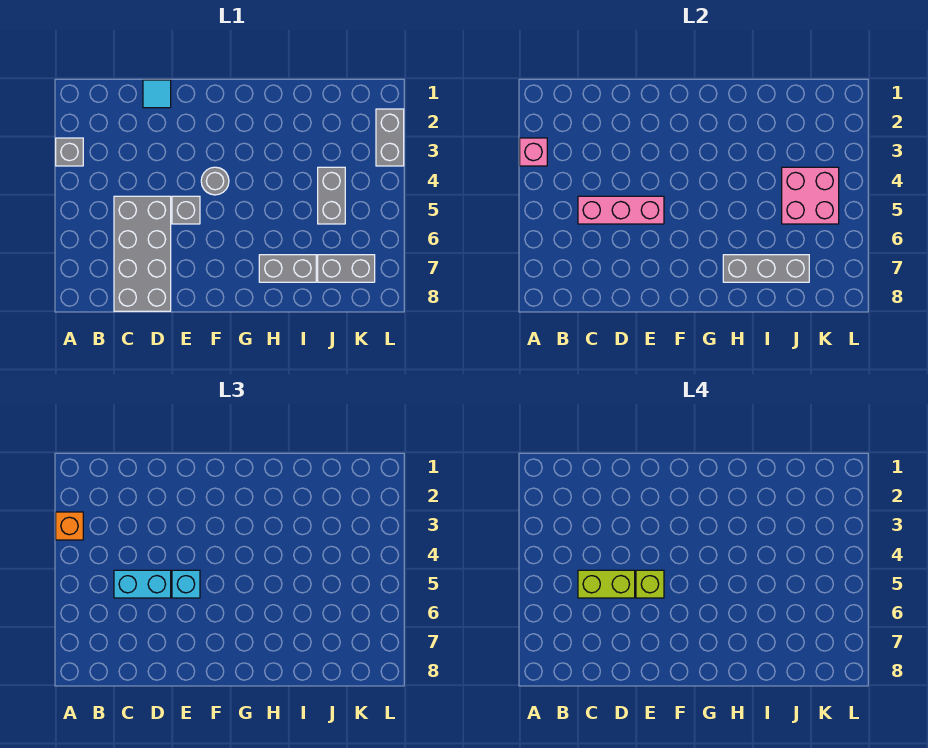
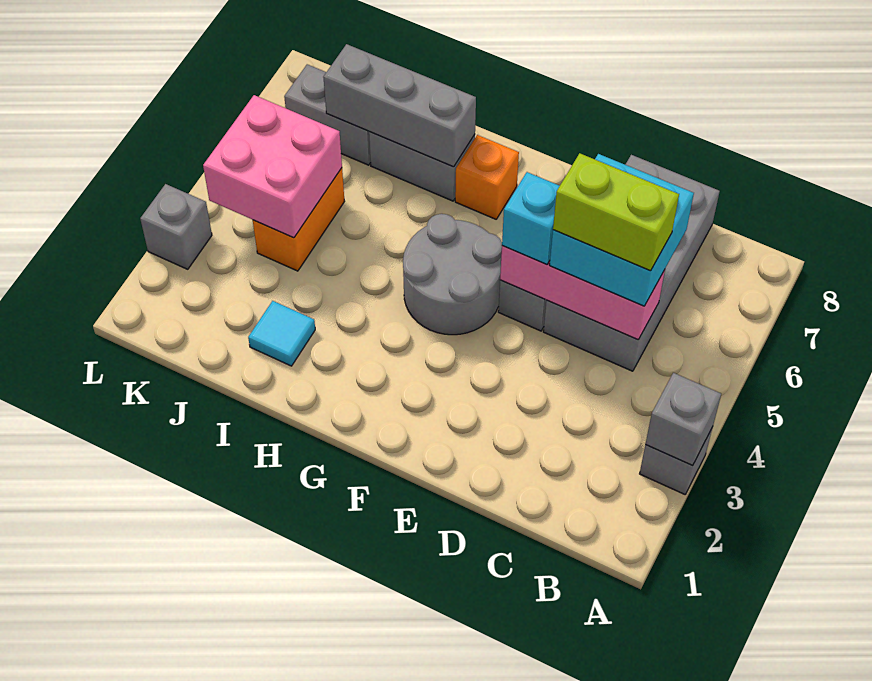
pink 1x1 brick [520,138,547,166] -> grey 1x1 brick [645,373,721,466]
orange 1x1 brick [56,512,83,540] -> orange 1x1 brick moved to [455,135,519,219]
cyan 1x2 brick [114,570,171,598] -> cyan 2x2 brick [550,154,694,306]
cyan 1x1 tile [143,80,171,108] -> cyan 1x1 tile moved to [248,301,315,366]
lime 1x1 brick [636,570,664,598] -> none
grey 1x1 round brick [201,167,229,195] -> grey 2x2 round brick [403,214,502,335]
grey 1x2 brick [318,167,345,224] -> orange 1x2 brick [253,168,345,271]
grey 1x2 brick [376,109,404,166] -> grey 1x1 brick [140,184,212,269]

